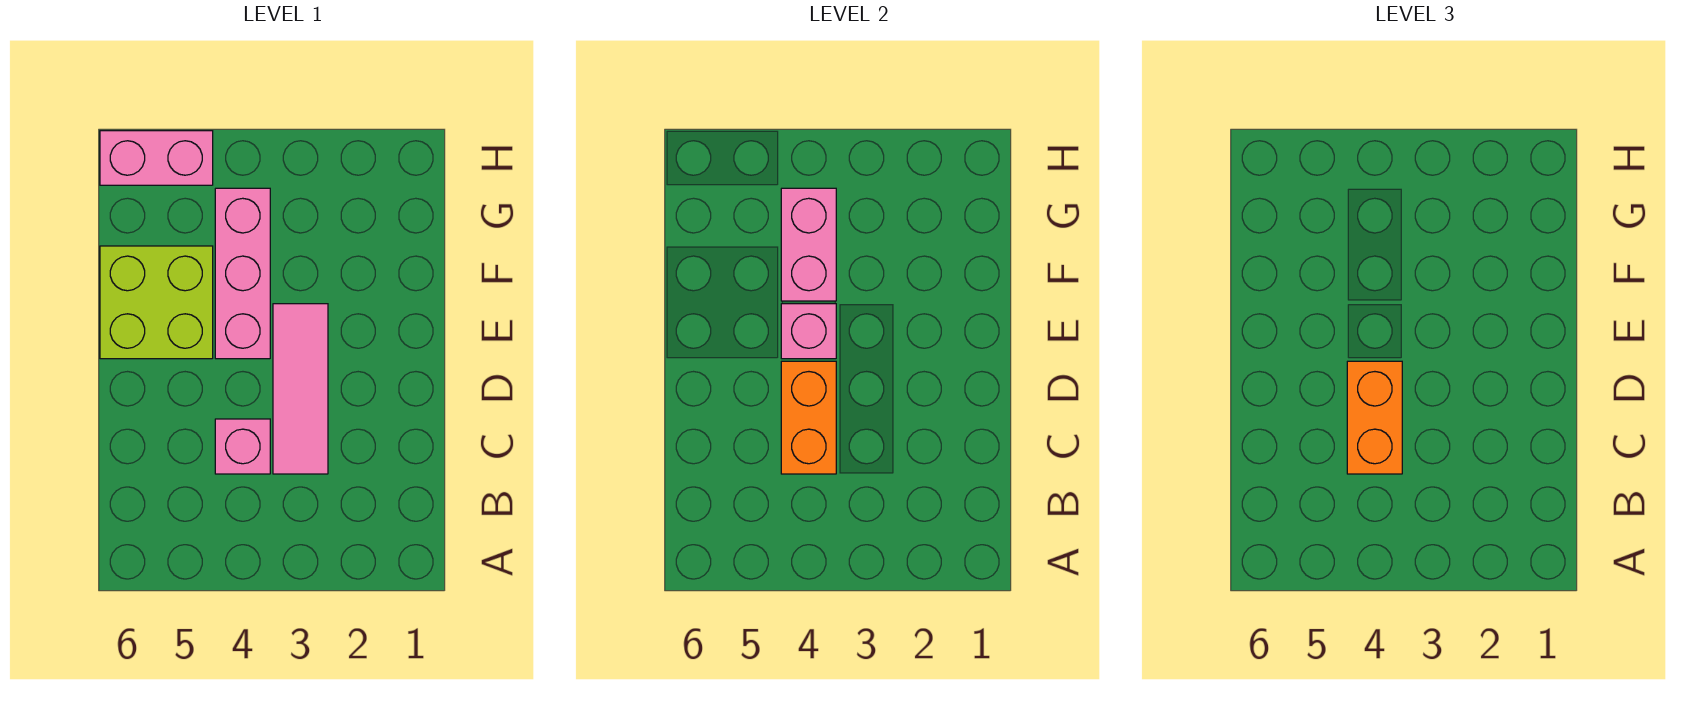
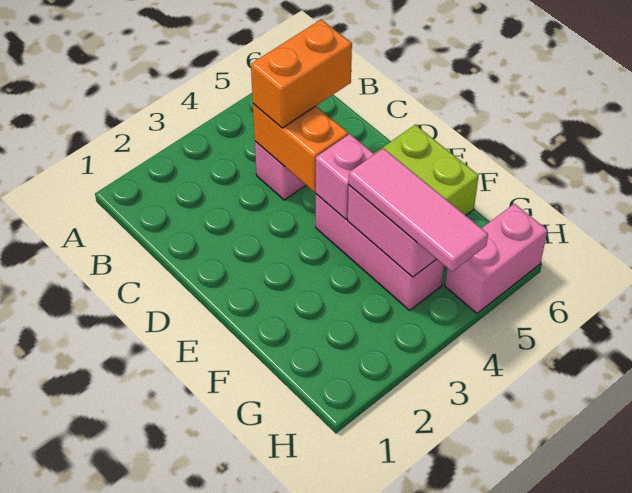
pink 1x3 tile [273,304,328,474] -> pink 1x3 tile moved to [349,148,488,272]
orange 1x2 brick [1347,361,1402,474] -> orange 1x2 brick turned to [251,19,352,128]

